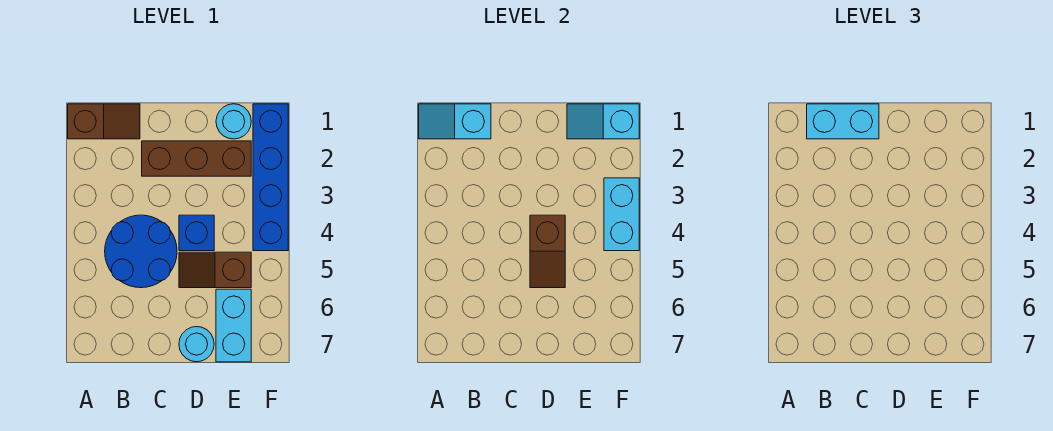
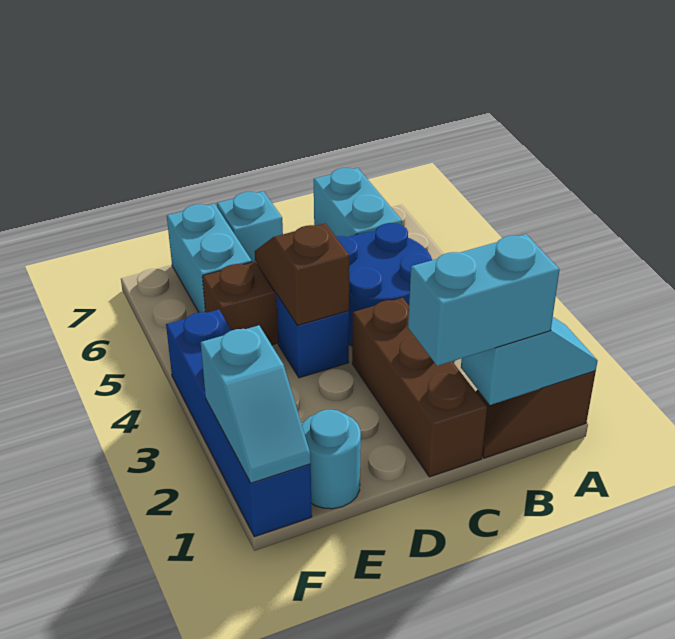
brown 1x3 brick [142,141,251,176] -> brown 1x3 brick turned to [352,298,487,477]
cyan 1x1 round brick [179,327,214,362] -> cyan 1x1 brick [217,191,283,263]
cyan 1x2 slope [567,104,639,139] -> cyan 1x2 slope turned to [201,325,311,483]
cyan 1x2 brick [604,178,639,251] -> cyan 1x2 brick moved to [314,168,402,237]

